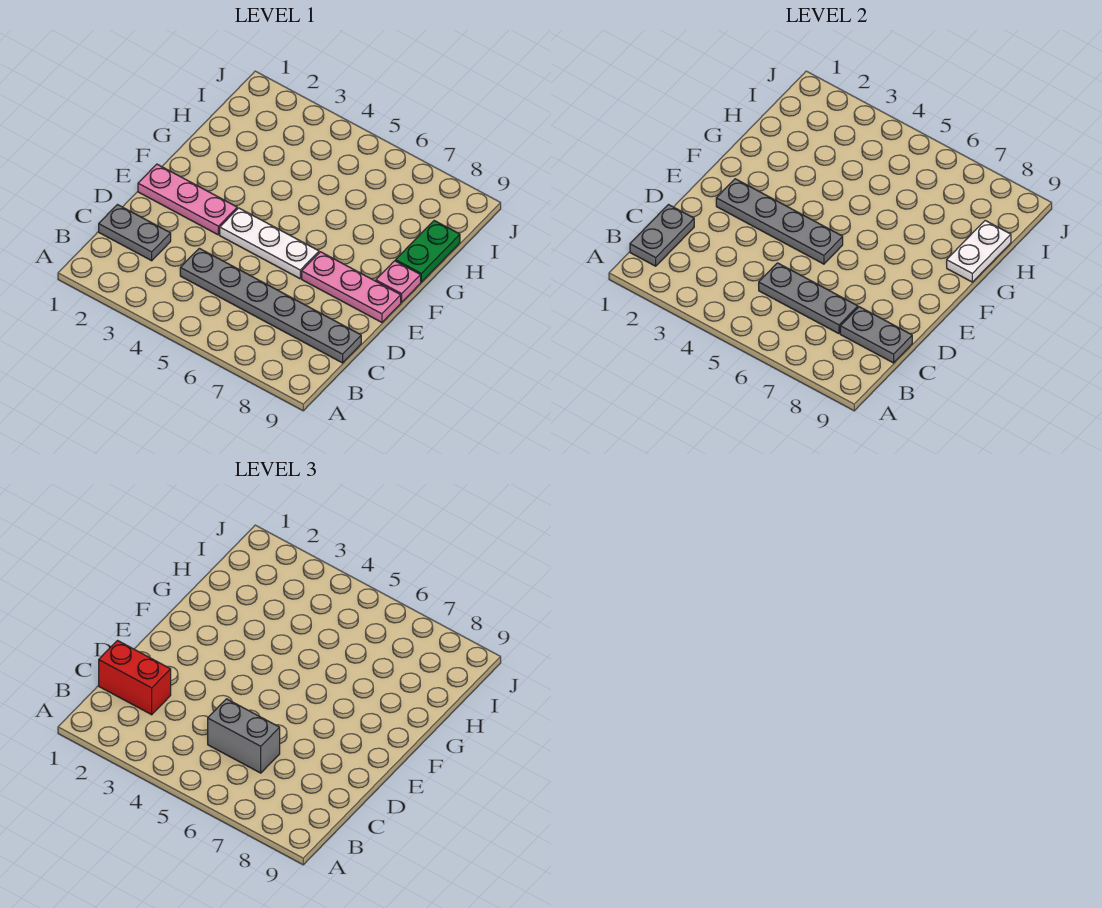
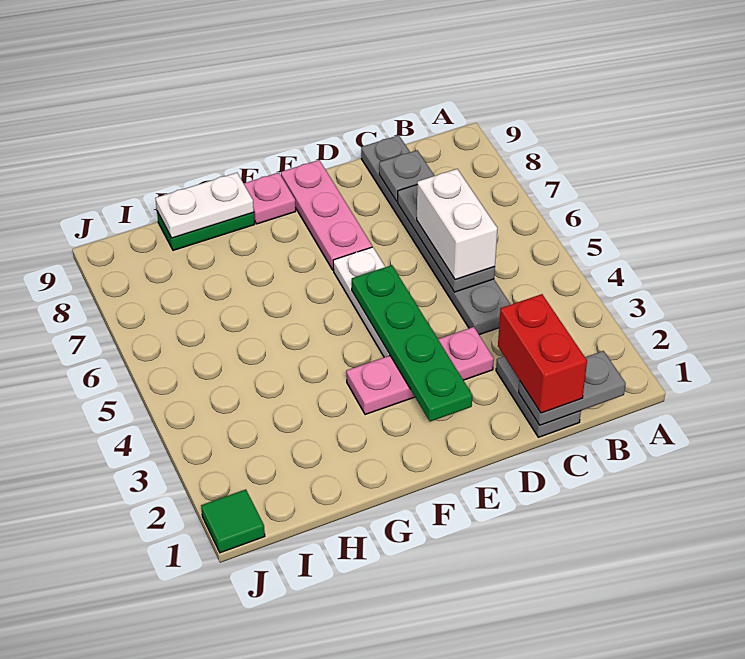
grey 1x2 brick [208,699,280,773] -> white 1x2 brick [417,169,498,280]
grey 1x2 plate [840,307,912,363] -> grey 1x1 plate [379,150,434,201]
pink 1x3 plate [138,164,237,235] -> pink 1x3 plate turned to [346,327,494,415]
grey 1x4 plate [716,179,843,264] -> green 1x4 plate [352,265,472,422]
none -> green 1x1 tile [201,489,265,553]

